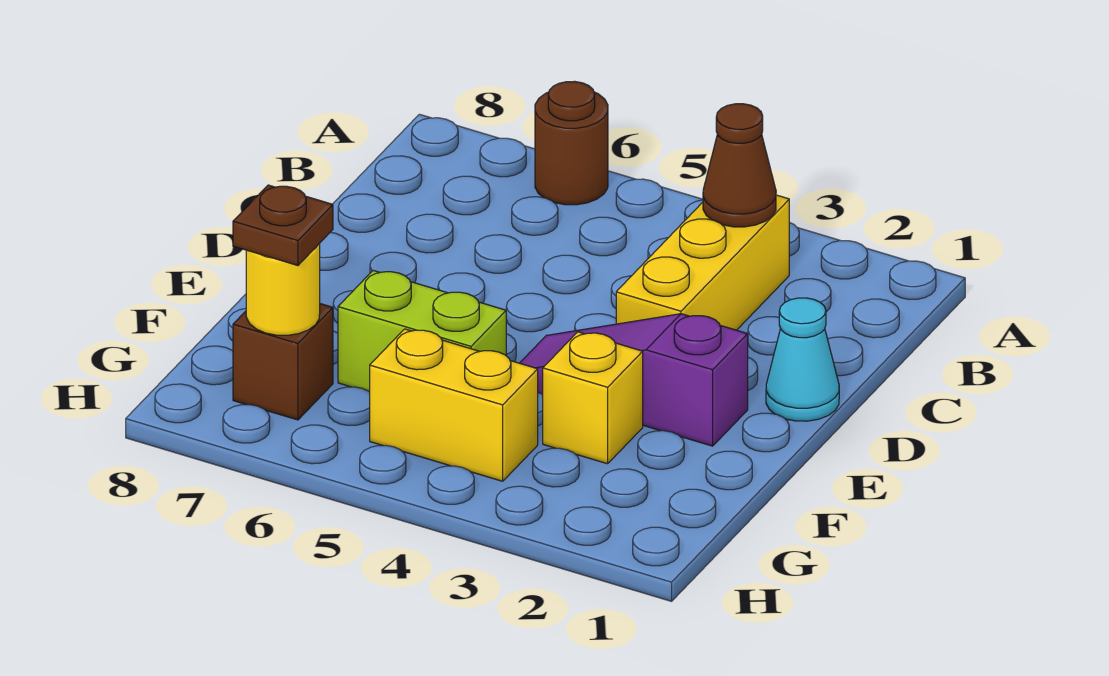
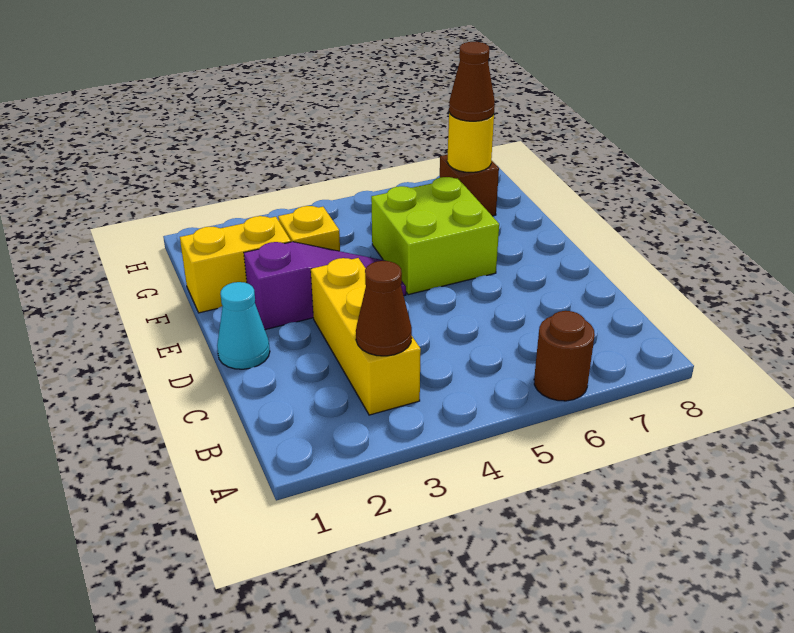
lime 1x2 brick [338,271,506,392] -> lime 2x2 brick [371,177,499,295]
yellow 1x2 brick [370,329,538,481] -> yellow 1x2 brick moved to [180,216,291,313]
brown 1x1 plate [233,185,333,265] -> brown 1x1 cone [449,42,495,121]

